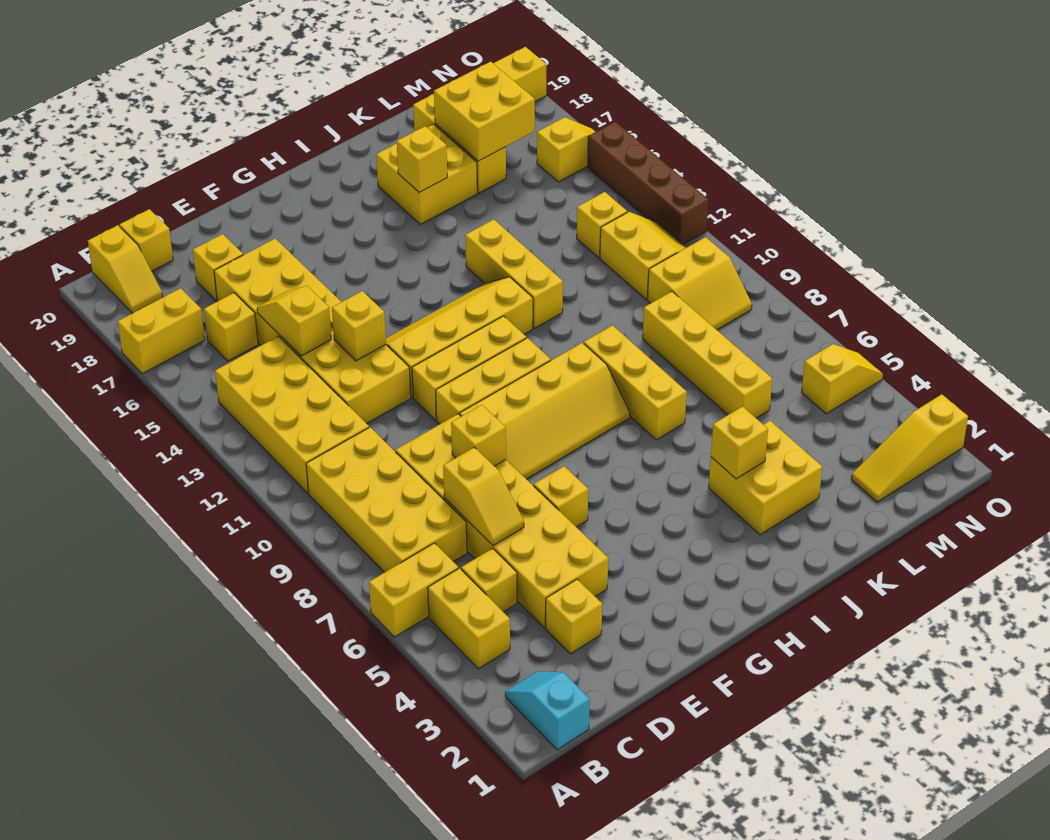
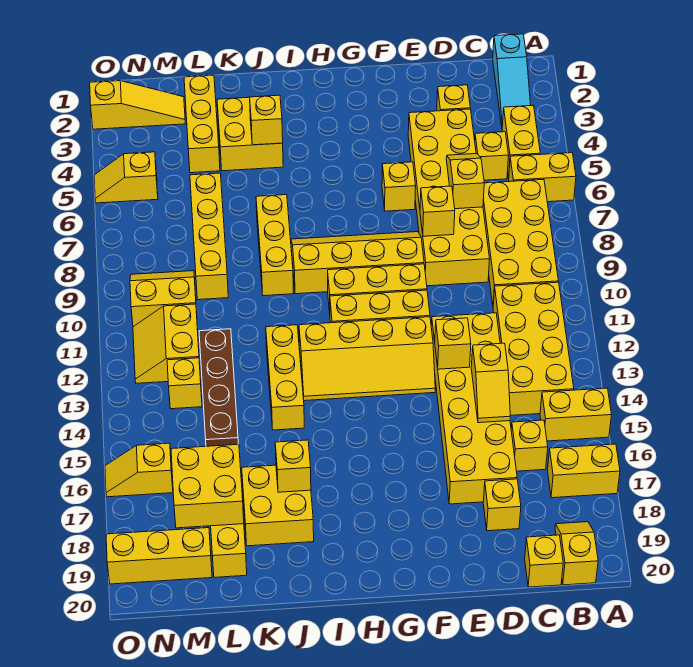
none -> yellow 1x2 brick [540,388,612,441]
cyan 1x2 slope [505,671,590,750] -> cyan 1x3 slope [493,34,531,126]
none -> yellow 1x3 brick [184,75,220,173]
brown 1x4 brick [588,122,708,245] -> brown 1x4 brick moved to [199,329,238,446]

